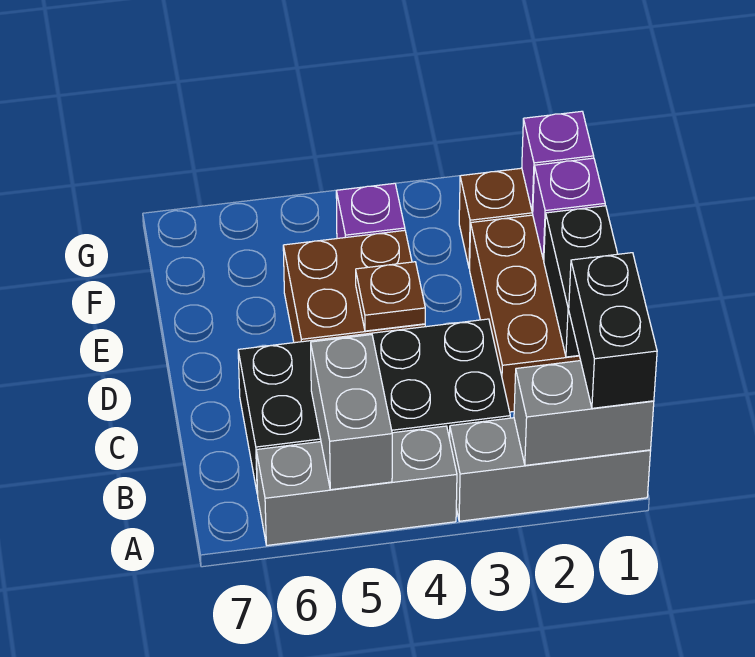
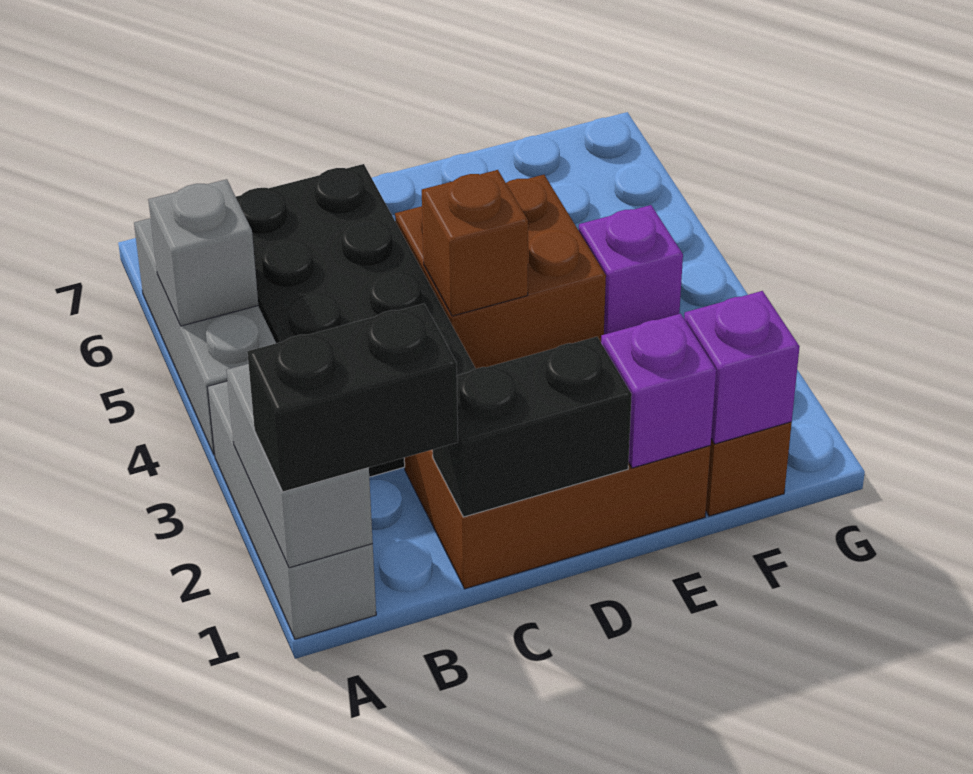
grey 1x2 brick [311,335,392,490] -> grey 1x1 brick [148,179,258,326]
brown 1x1 plate [356,262,425,331] -> brown 1x1 brick [422,170,528,316]

